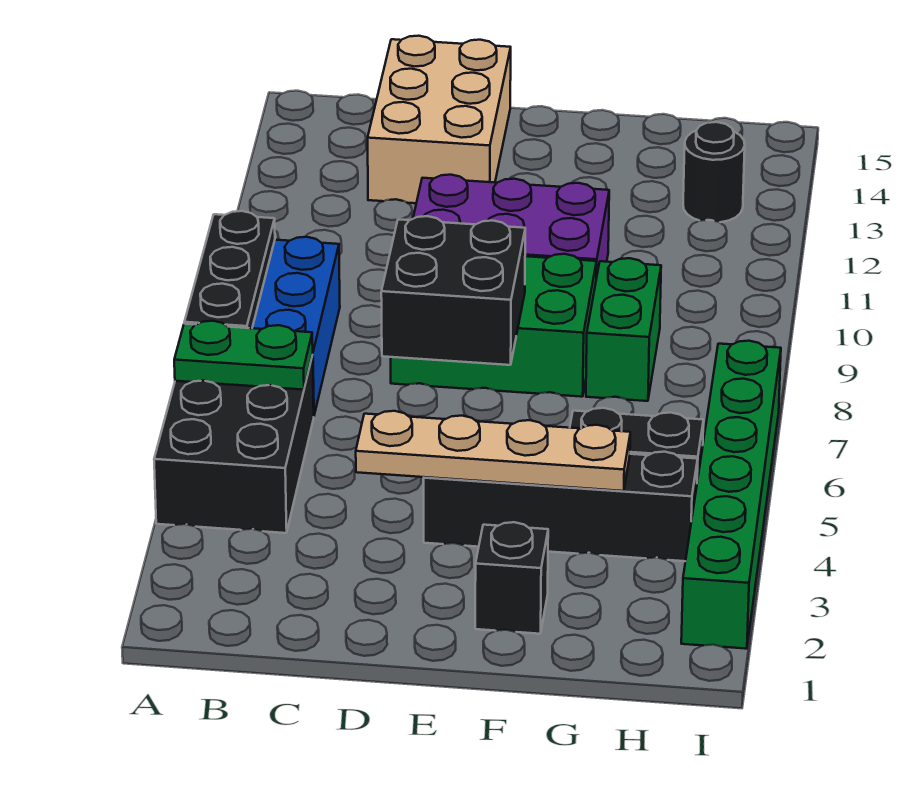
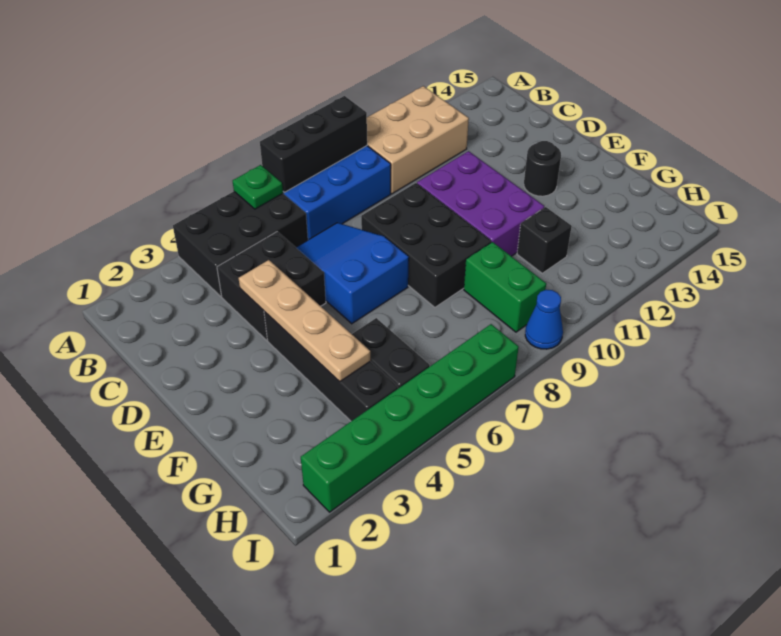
green 1x2 plate [174,321,313,390] -> green 1x1 plate [233,165,283,209]
black 1x3 plate [184,211,275,328] -> black 1x3 brick [260,96,367,192]
none -> blue 2x3 slope [296,223,409,324]
tan 2x3 brick [368,36,511,203] -> tan 2x3 brick moved to [367,86,469,194]
black 2x2 brick [381,216,525,365] -> black 2x2 brick moved to [217,232,326,340]
green 2x3 brick [391,254,597,397] -> black 2x3 brick [361,183,491,307]
black 1x1 brick [475,522,548,634] -> black 1x1 brick moved to [517,207,572,273]
green 1x2 brick [586,258,661,401] -> green 1x2 brick turned to [464,242,546,332]
black 1x1 round brick [683,122,745,222] -> black 1x1 round brick moved to [524,141,561,196]
none -> blue 1x1 cone [525,290,563,349]

